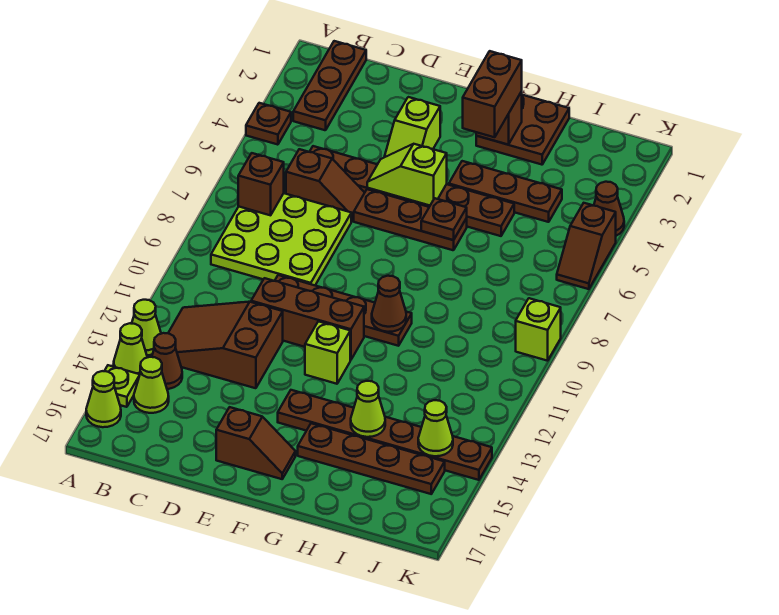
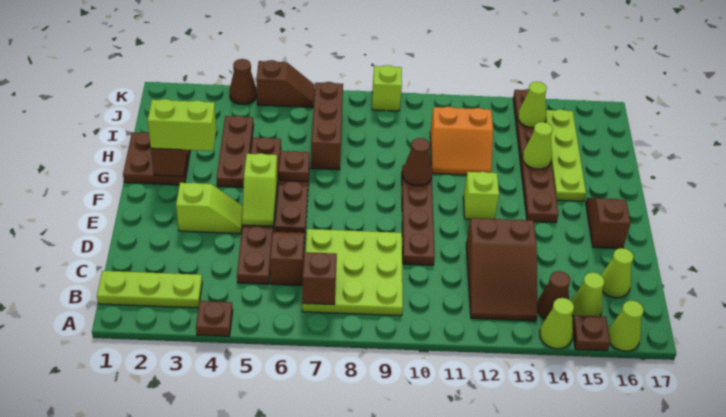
lime 1x1 cone [132,300,161,355] -> lime 1x1 cone moved to [601,248,634,298]
lime 1x1 plate [105,365,140,407] -> brown 1x1 plate [572,315,610,351]
brown 1x3 plate [293,41,366,130] -> lime 1x3 plate [97,271,202,308]
brown 1x3 brick [251,278,364,360] -> brown 1x3 brick moved to [311,82,343,170]
brown 1x2 brick [463,51,522,137] -> lime 1x2 brick [148,99,216,151]
brown 1x4 plate [298,423,445,494] -> lime 1x4 plate [546,109,586,201]
none -> orange 2x2 slope [430,107,493,175]

